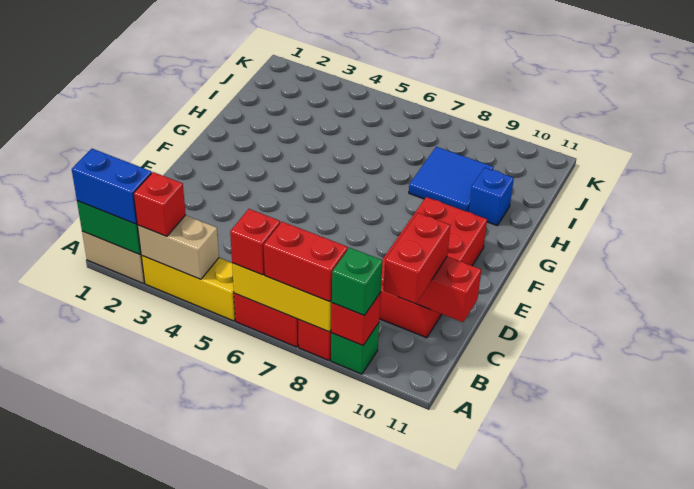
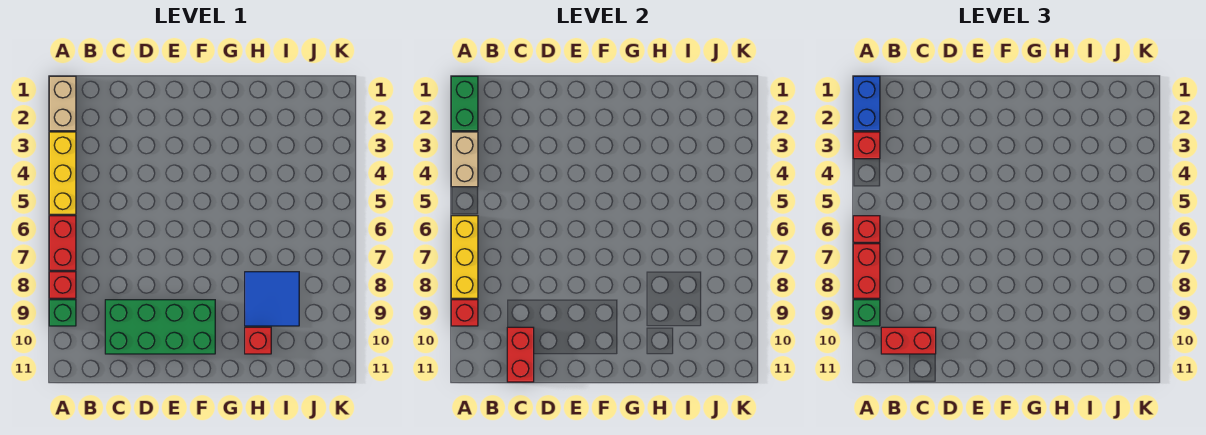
red 2x4 brick [379,197,487,338] -> green 2x4 brick [105,300,215,354]
blue 1x1 brick [469,168,514,226] -> red 1x1 brick [245,327,271,354]

